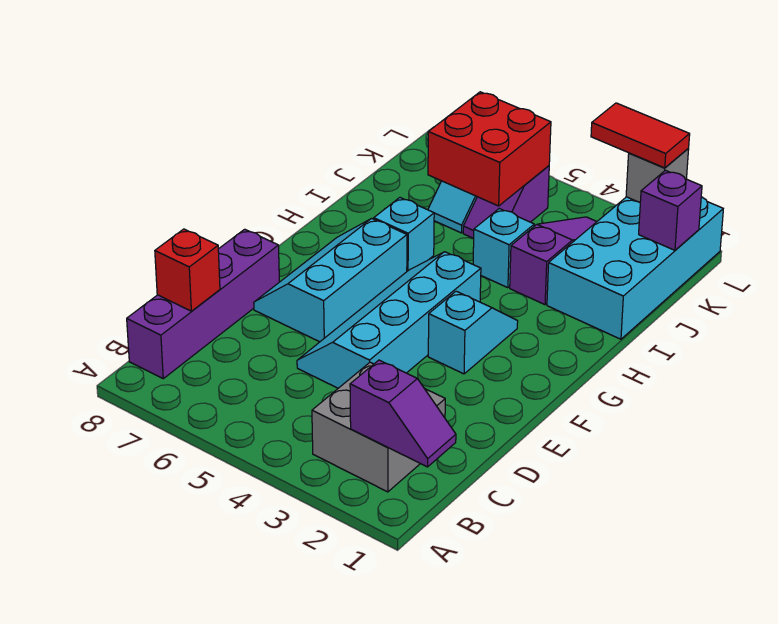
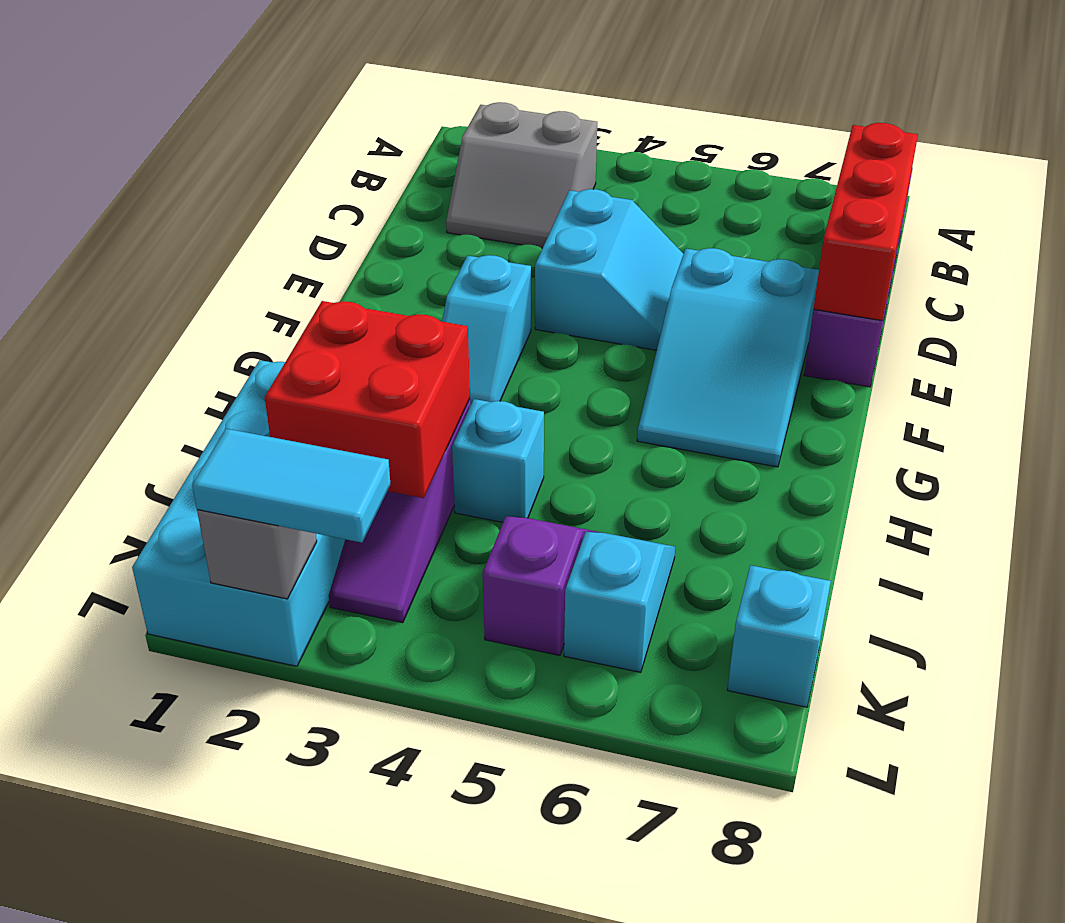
purple 1x2 slope [350,360,456,467] -> none
grey 2x2 brick [312,362,445,492] -> grey 2x2 slope [446,102,597,248]
red 1x1 brick [155,229,220,311] -> red 1x3 brick [814,123,918,320]
cyan 2x4 slope [297,252,481,388] -> cyan 2x2 slope [535,189,683,350]
cyan 2x3 slope [254,218,407,342] -> cyan 2x3 slope turned to [637,248,819,467]
cyan 1x1 brick [374,198,434,271] -> cyan 1x1 brick moved to [727,565,831,707]
red 2x2 brick [428,92,551,206] -> red 2x2 brick moved to [265,301,470,498]
purple 1x1 brick [639,170,702,250] -> none
red 1x2 tile [591,103,690,168] -> cyan 1x2 tile [192,429,390,543]

